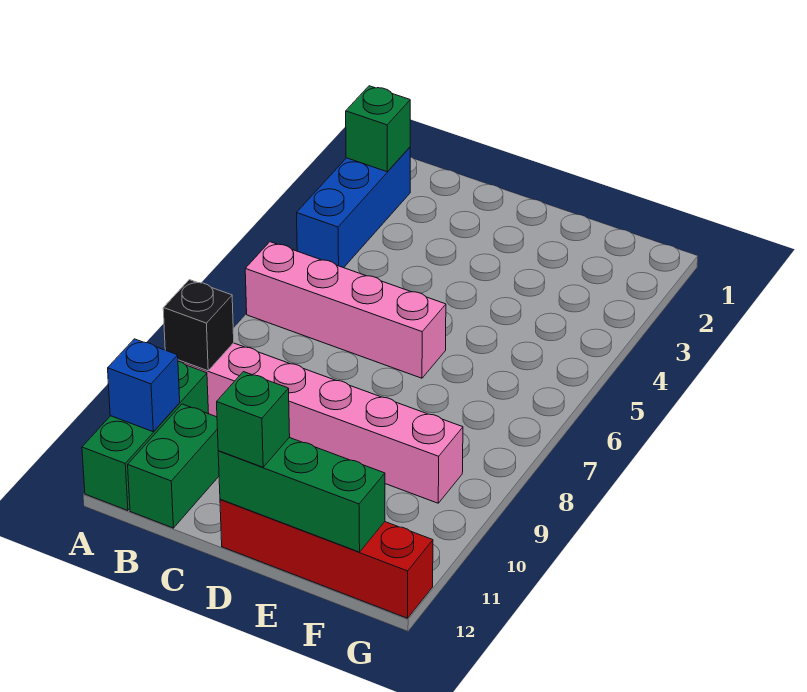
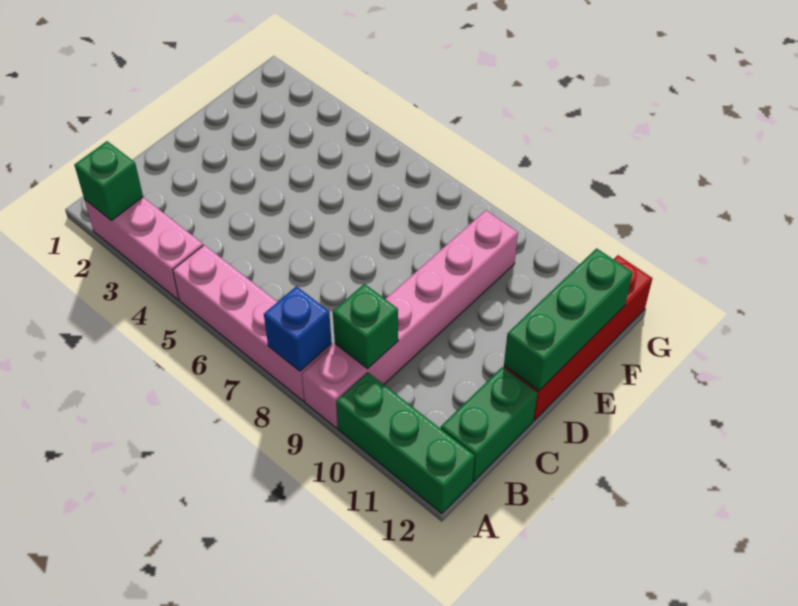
blue 1x3 brick [297,147,410,268] -> pink 1x3 brick [84,197,203,300]
pink 1x4 brick [245,242,446,378] -> pink 1x4 brick turned to [173,245,332,401]
black 1x1 brick [163,280,234,371] -> none
blue 1x1 brick [108,339,180,432] -> blue 1x1 brick moved to [264,286,332,371]
green 1x2 brick [128,404,219,528] -> green 1x2 brick turned to [441,367,538,482]
green 1x1 brick [217,372,290,467] -> green 1x1 brick moved to [333,284,398,369]

